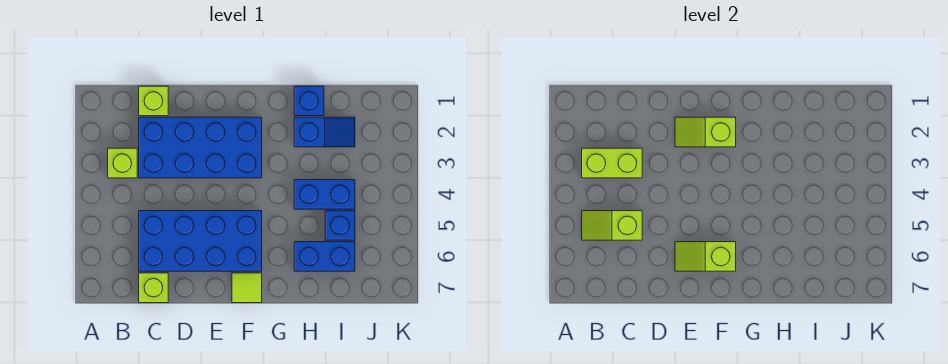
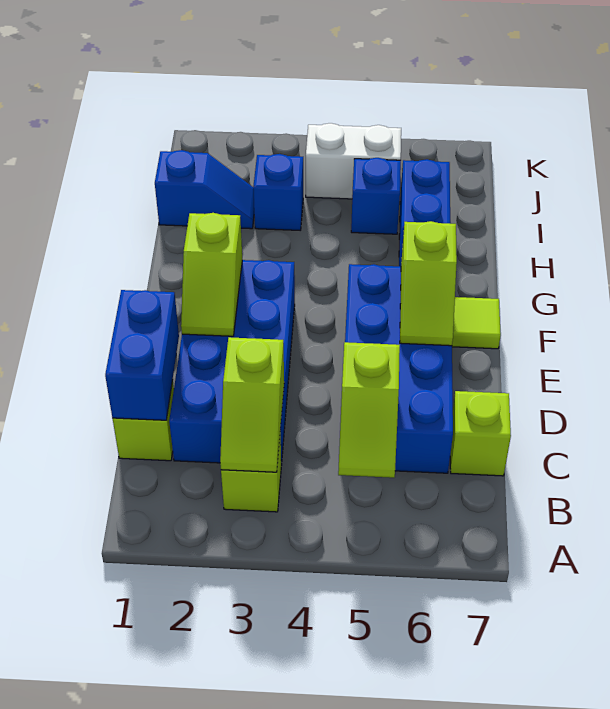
lime 1x2 brick [582,148,642,178] -> lime 1x2 slope [220,337,284,472]
blue 1x1 brick [294,86,324,116] -> blue 1x1 brick moved to [253,154,303,230]
blue 1x2 slope [294,117,355,147] -> blue 1x2 slope turned to [155,150,254,229]
blue 1x2 brick [294,180,355,209] -> blue 1x2 brick moved to [105,290,179,420]
none -> white 1x2 brick [306,123,401,199]

